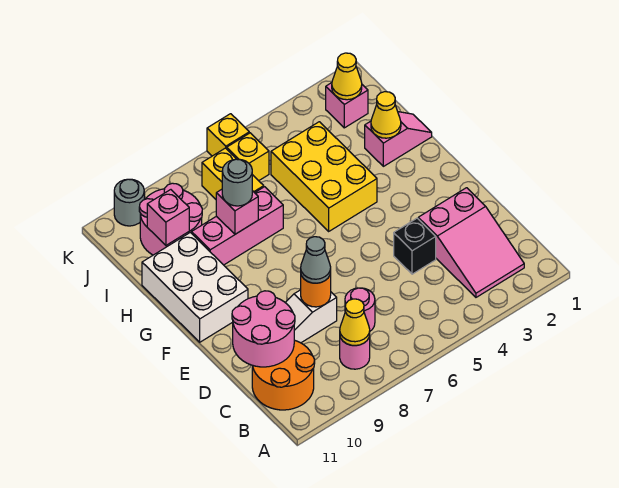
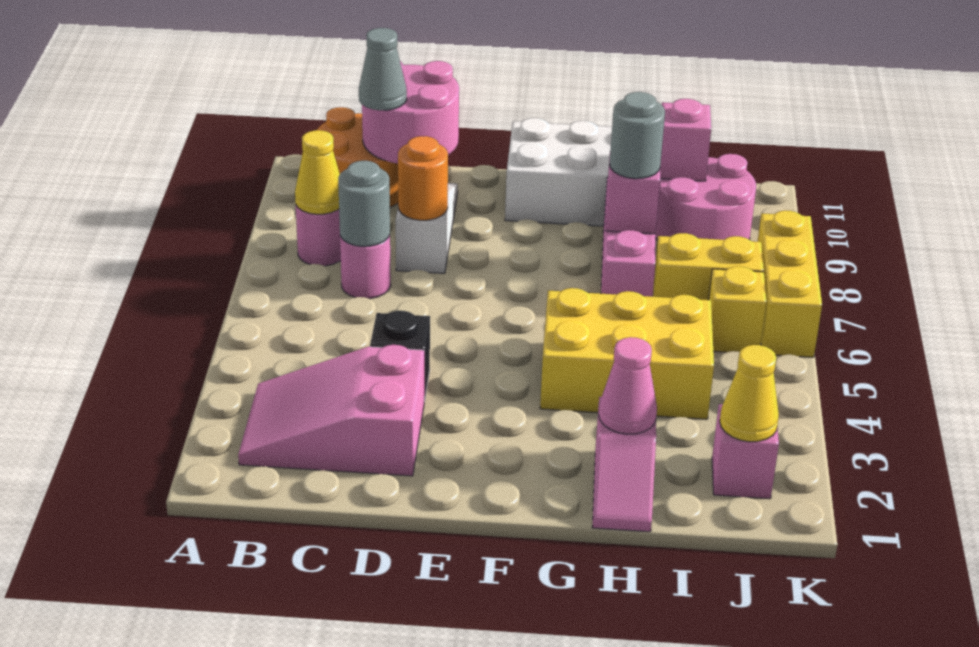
grey 1x1 cone [301,237,331,283] -> grey 1x1 cone moved to [359,28,407,110]
yellow 1x1 cone [371,92,401,138] -> pink 1x1 cone [599,337,657,434]
yellow 1x1 brick [207,114,249,156] -> yellow 1x3 brick [758,210,822,357]
grey 1x1 round brick [114,179,144,226] -> grey 1x1 round brick moved to [338,161,390,246]

